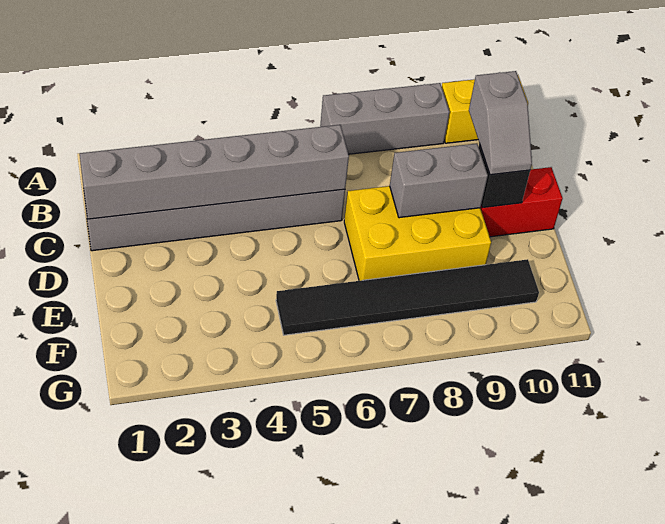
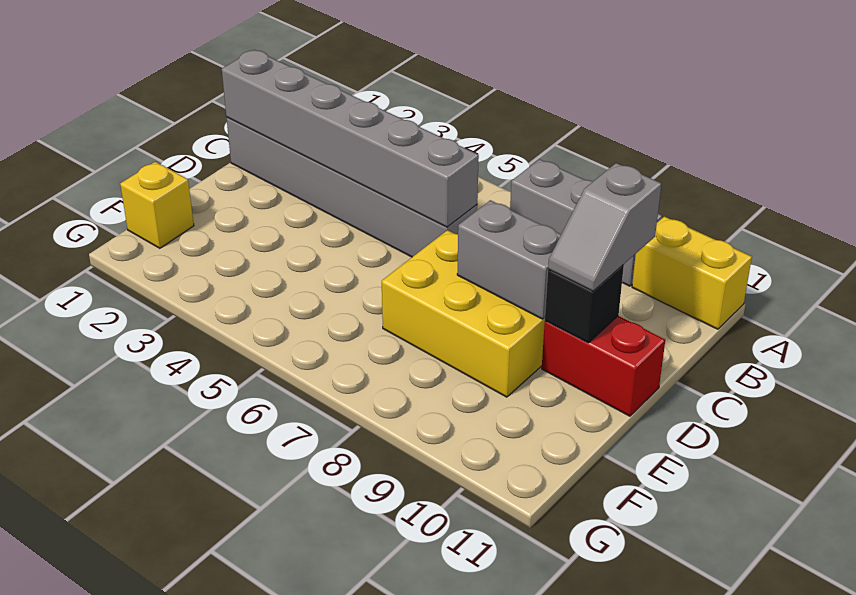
none -> yellow 1x1 brick [120,162,194,248]
black 1x6 tile [276,259,539,335] -> none

